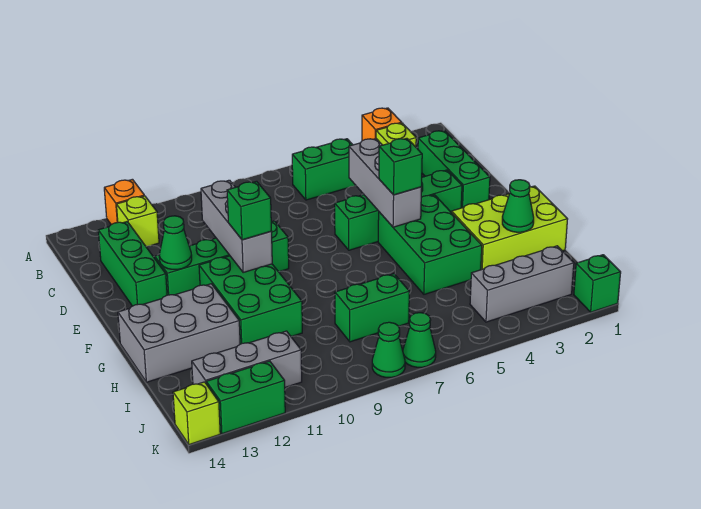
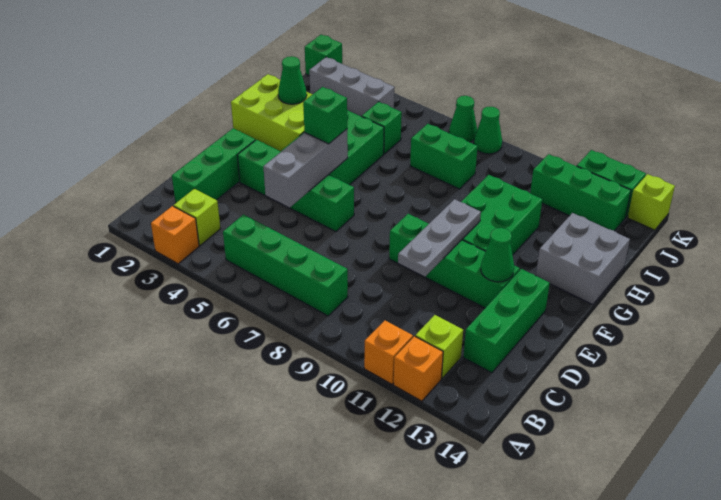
none -> orange 1x1 brick [364,321,413,384]
green 1x2 brick [292,139,356,200] -> green 1x4 brick [223,214,348,316]
grey 1x3 brick [201,180,272,272] -> grey 1x3 plate [398,199,481,277]
green 1x1 brick [227,181,271,240] -> green 1x1 brick moved to [362,102,402,154]
grey 2x3 brick [118,284,240,382] -> grey 2x2 brick [536,213,630,305]
grey 1x3 brick [192,331,302,387] -> green 1x3 brick [530,154,631,231]

